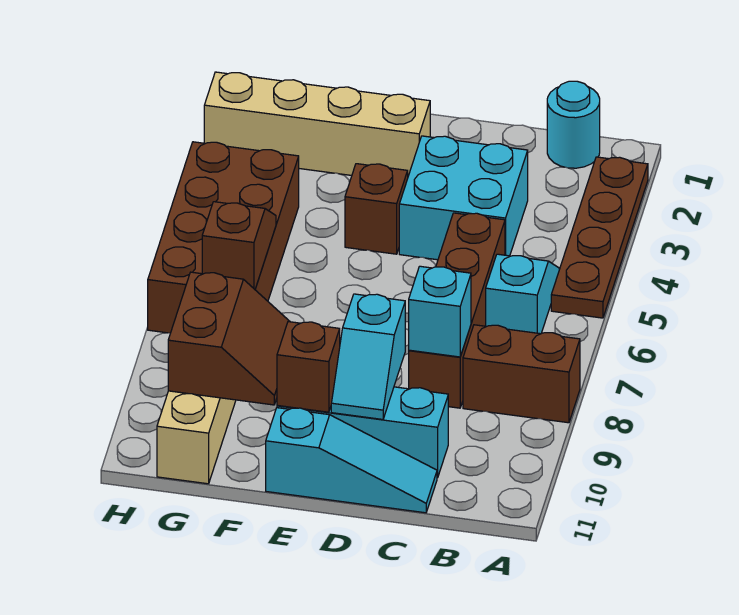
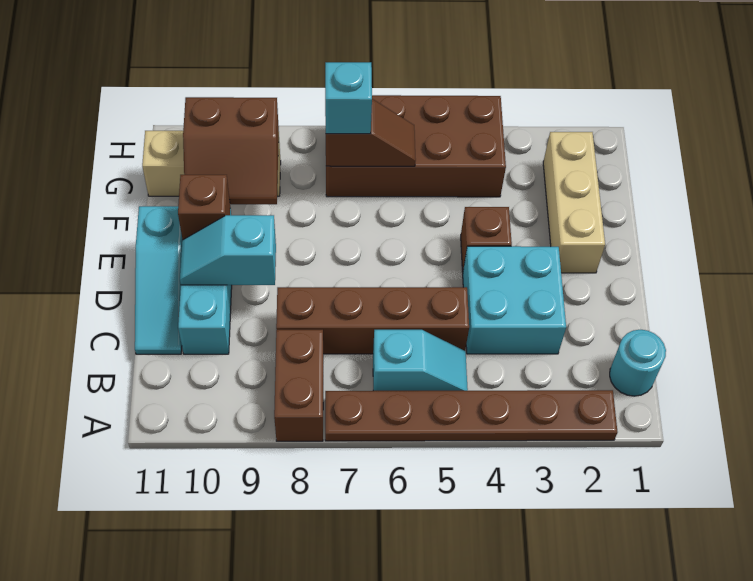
brown 1x4 plate [551,157,648,318] -> brown 1x6 plate [325,390,618,441]
cyan 1x1 brick [409,266,471,357] -> cyan 1x1 brick moved to [325,62,372,134]
tan 1x4 brick [204,72,430,176] -> tan 1x3 brick [543,132,605,273]

